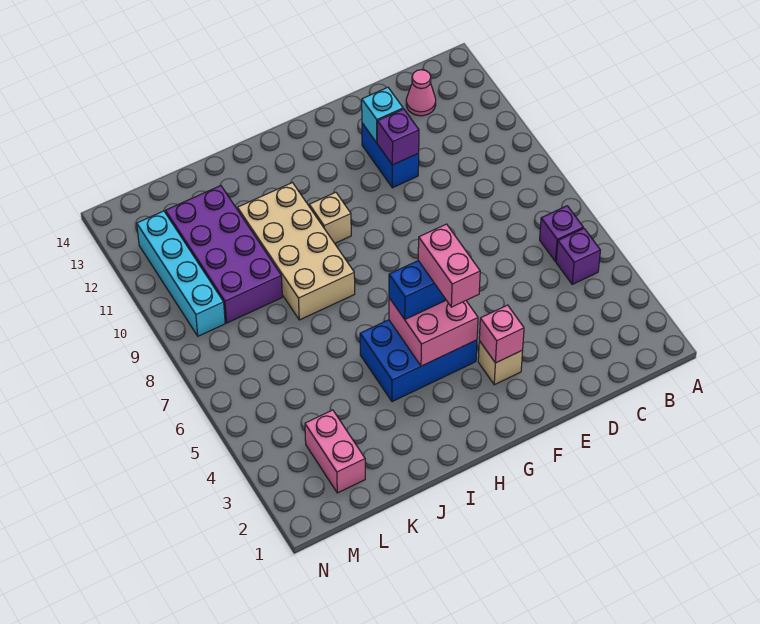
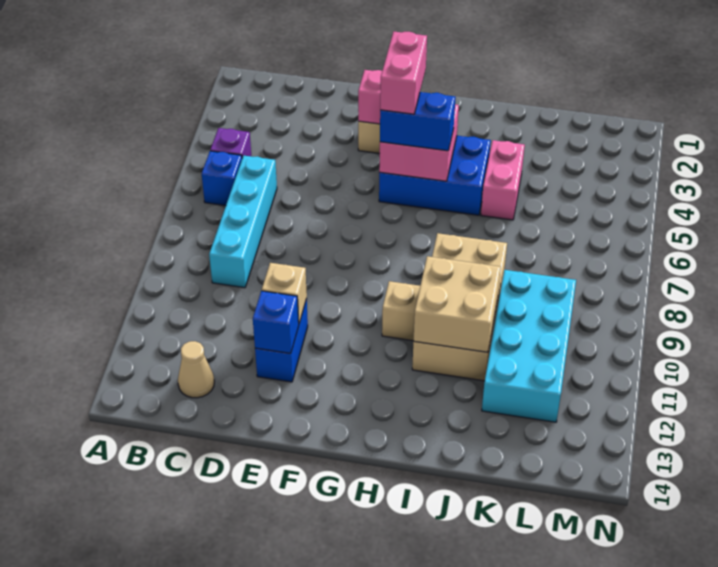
purple 1x1 brick [540,206,583,262] -> blue 1x1 brick [202,151,242,206]
pink 1x1 cone [406,70,436,116] -> tan 1x1 cone [178,341,214,398]
purple 1x1 brick [377,109,419,165] -> tan 1x1 brick [262,263,307,323]
cyan 1x1 brick [362,87,403,143] -> blue 1x1 brick [253,291,299,353]
none -> tan 2x2 brick [414,256,501,352]
purple 2x4 brick [166,186,282,323] -> cyan 2x4 brick [482,270,576,422]
pink 1x2 brick [305,410,365,493] -> pink 1x2 brick moved to [481,140,525,220]
cyan 1x4 brick [137,211,225,336] -> cyan 1x4 brick moved to [209,156,277,288]

